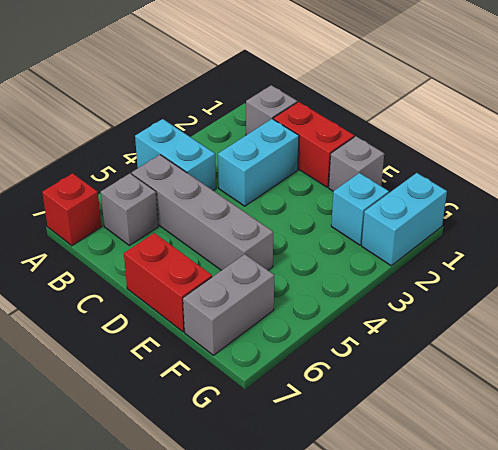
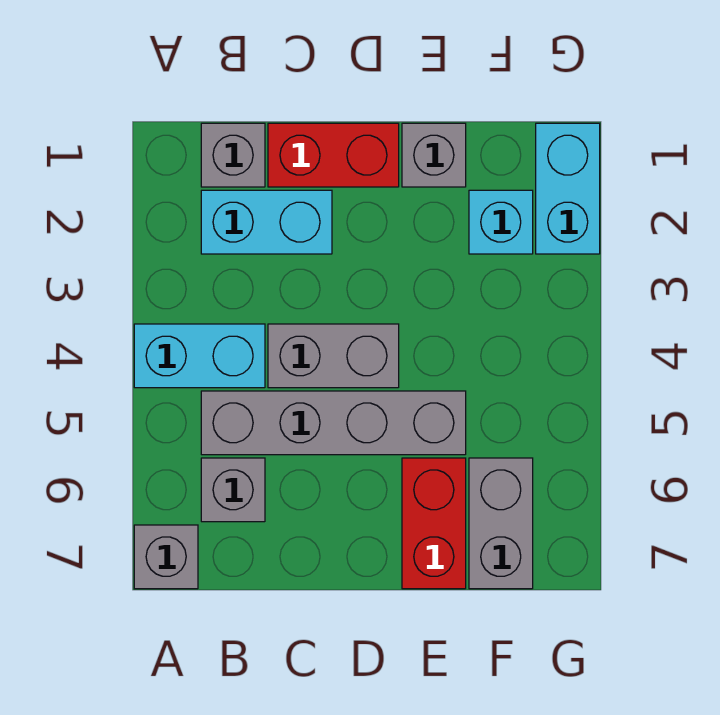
red 1x1 brick [42,173,102,246] -> grey 1x1 brick [134,525,198,589]
cyan 1x2 brick [218,119,299,206] -> cyan 1x2 brick turned to [201,190,332,254]
none -> grey 1x2 brick [268,324,399,388]
red 1x2 brick [124,233,212,332] -> red 1x2 brick turned to [402,458,466,589]

